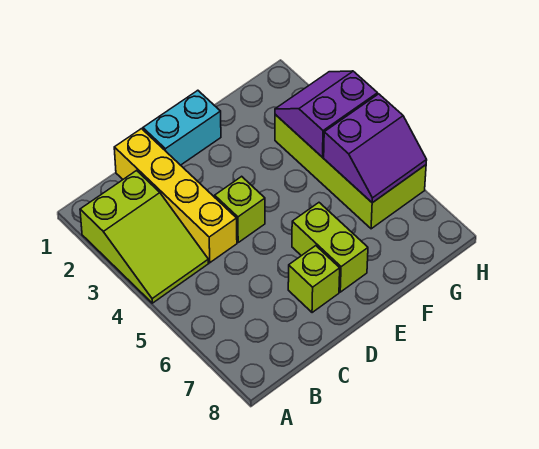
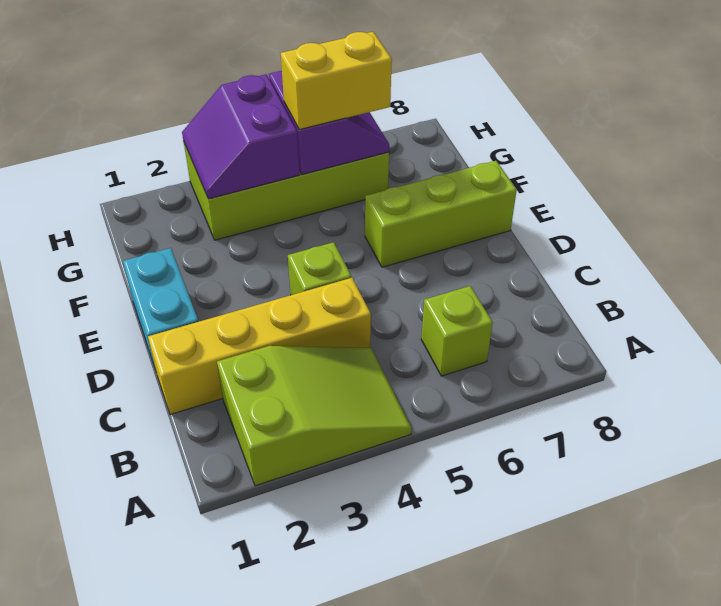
lime 1x1 brick [288,246,340,313] -> lime 1x1 brick moved to [421,286,493,376]
lime 1x2 brick [292,203,368,292] -> lime 1x3 brick [365,161,517,267]
none -> yellow 1x2 brick [281,32,392,130]

